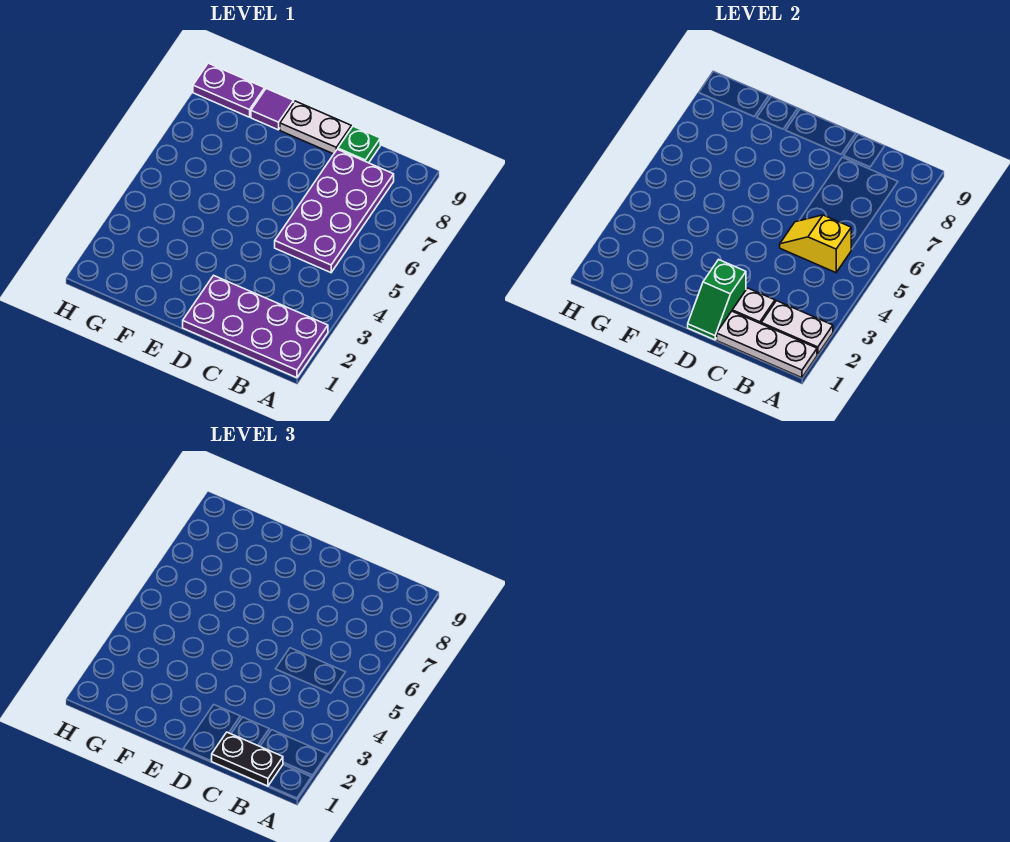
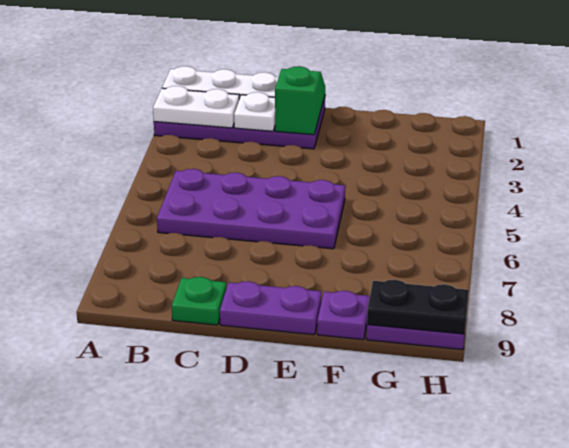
black 1x2 plate [211,732,283,786] -> black 1x2 plate moved to [367,280,469,334]
purple 2x4 plate [275,149,394,273] -> purple 2x4 plate turned to [157,169,345,249]
yellow 1x2 slope [780,215,851,273] -> none
white 1x2 plate [280,101,351,154] -> purple 1x2 plate [220,281,321,335]
purple 1x1 tile [251,89,294,130] -> purple 1x1 plate [317,291,370,340]

